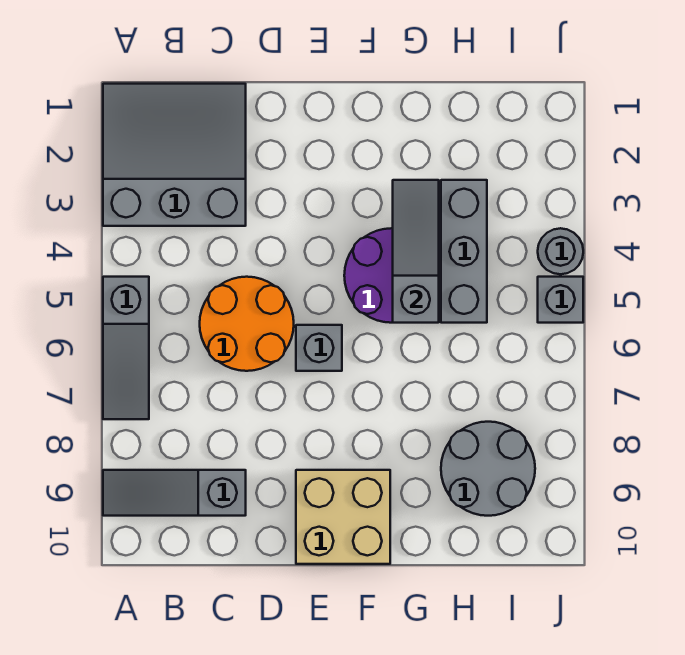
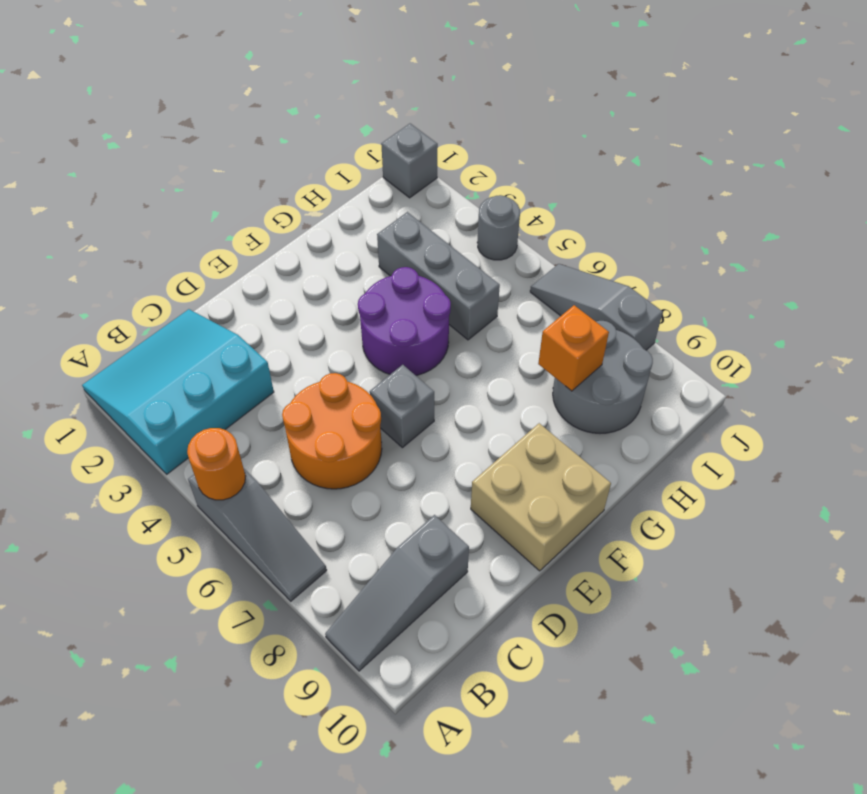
grey 3x3 slope [103,84,246,226] -> cyan 3x3 slope [82,309,274,474]
none -> orange 1x1 round brick [187,428,245,500]
grey 1x3 slope [393,180,439,323] -> grey 1x3 slope moved to [530,264,663,350]
none -> orange 1x1 brick [538,305,609,391]
grey 1x1 brick [538,277,583,323] -> grey 1x1 brick moved to [381,123,438,198]

